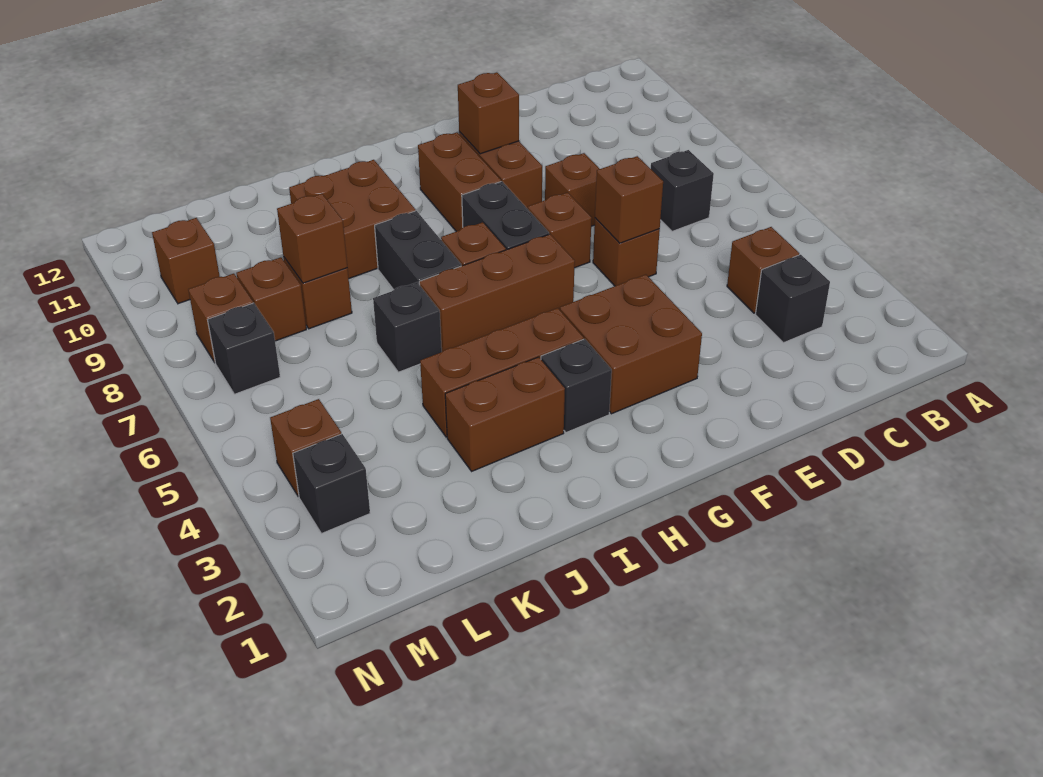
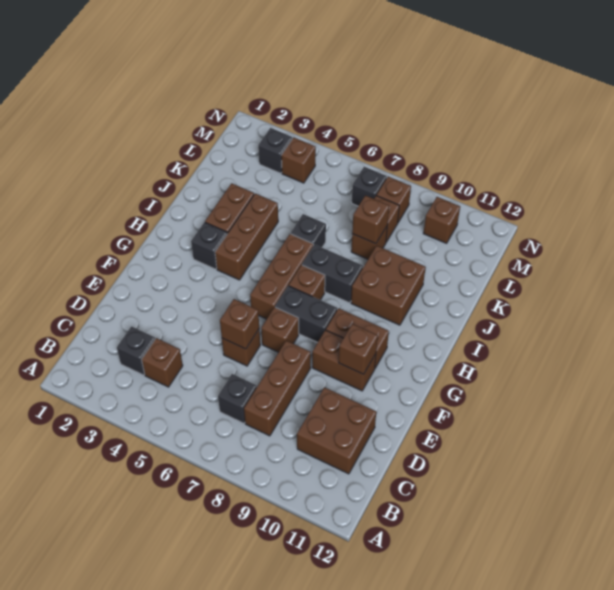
brown 1x1 brick [545,153,599,226] -> brown 1x3 brick [244,341,311,436]
brown 2x2 brick [560,275,702,414] -> brown 2x2 brick moved to [297,387,376,474]

